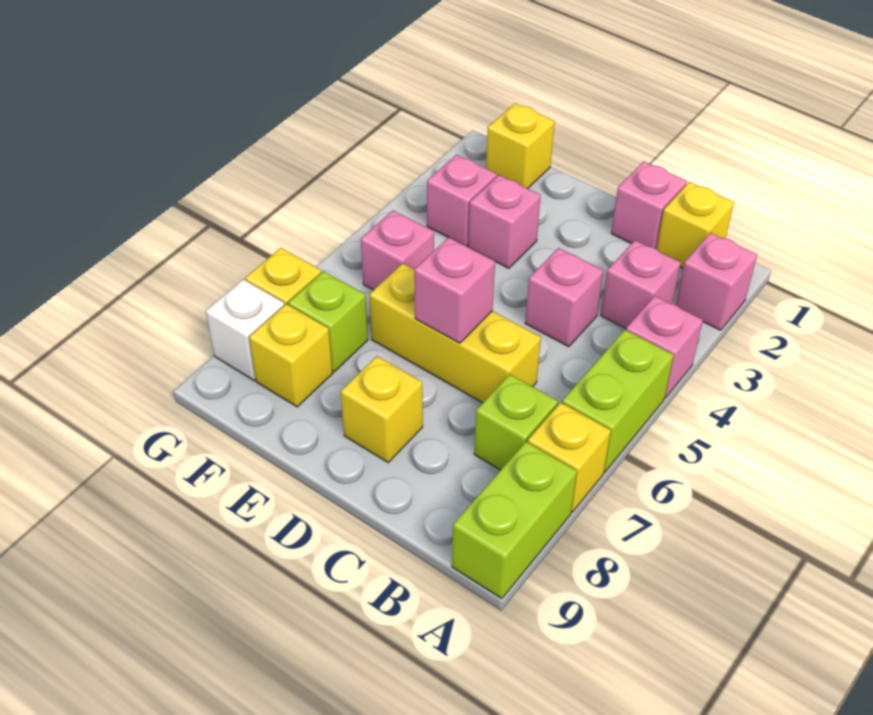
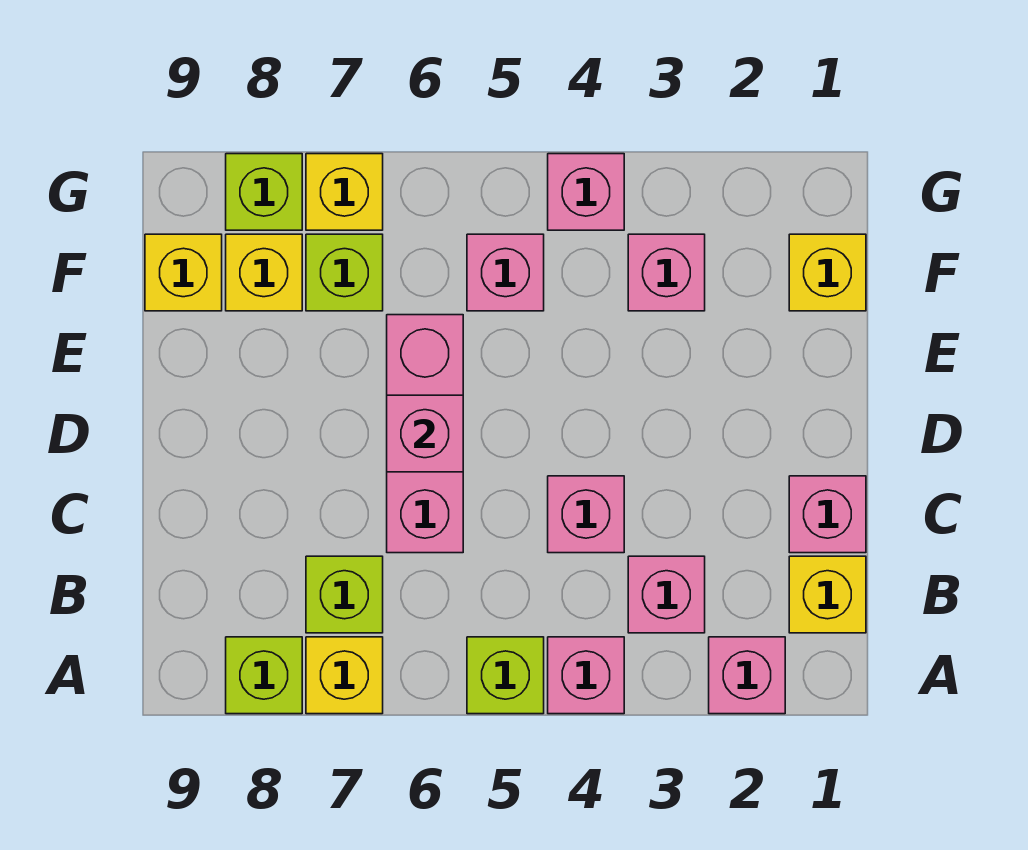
lime 1x2 brick [562,330,674,472] -> lime 1x1 brick [467,637,544,714]
lime 1x2 brick [452,442,577,599] -> lime 1x1 brick [226,637,302,714]
yellow 1x3 brick [369,263,541,403] -> pink 1x3 brick [387,315,463,553]
yellow 1x1 brick [341,356,423,462] -> yellow 1x1 brick moved to [145,234,222,311]
pink 1x1 brick [468,175,541,268] -> pink 1x1 brick moved to [548,154,624,230]
white 1x1 brick [206,279,284,380] -> lime 1x1 brick [226,154,302,230]

